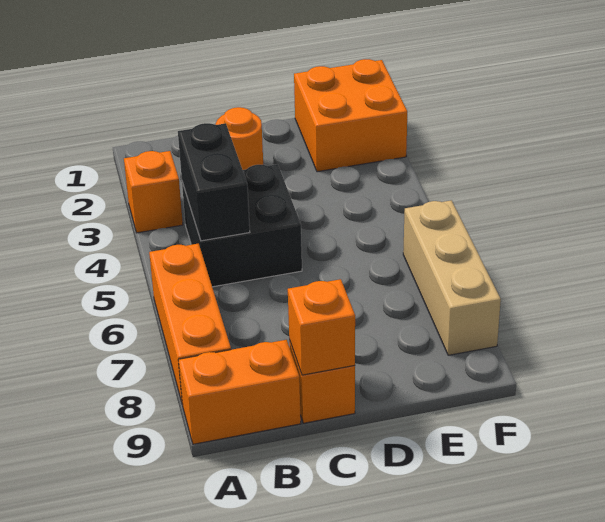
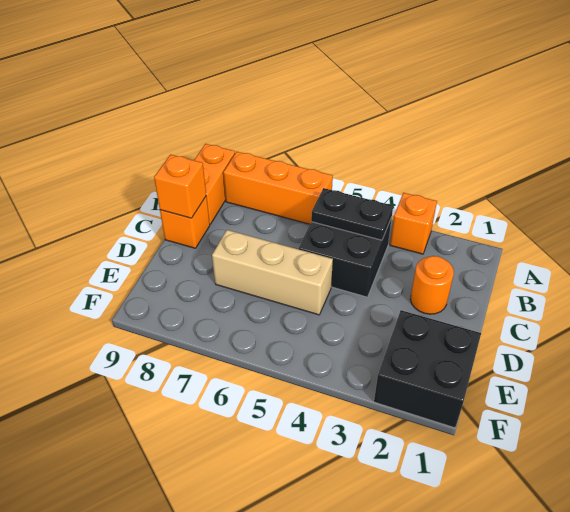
black 1x2 brick [178,123,250,241] -> black 1x2 plate [311,188,393,240]
orange 2x2 brick [294,59,407,172] -> black 2x2 brick [374,310,481,428]
tan 1x3 brick [403,200,501,355] -> tan 1x3 brick moved to [212,230,333,315]

